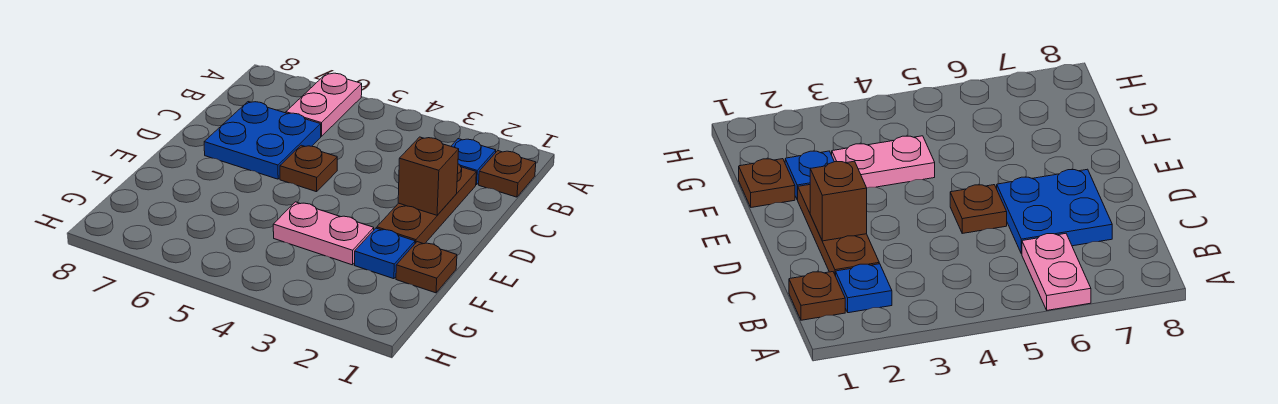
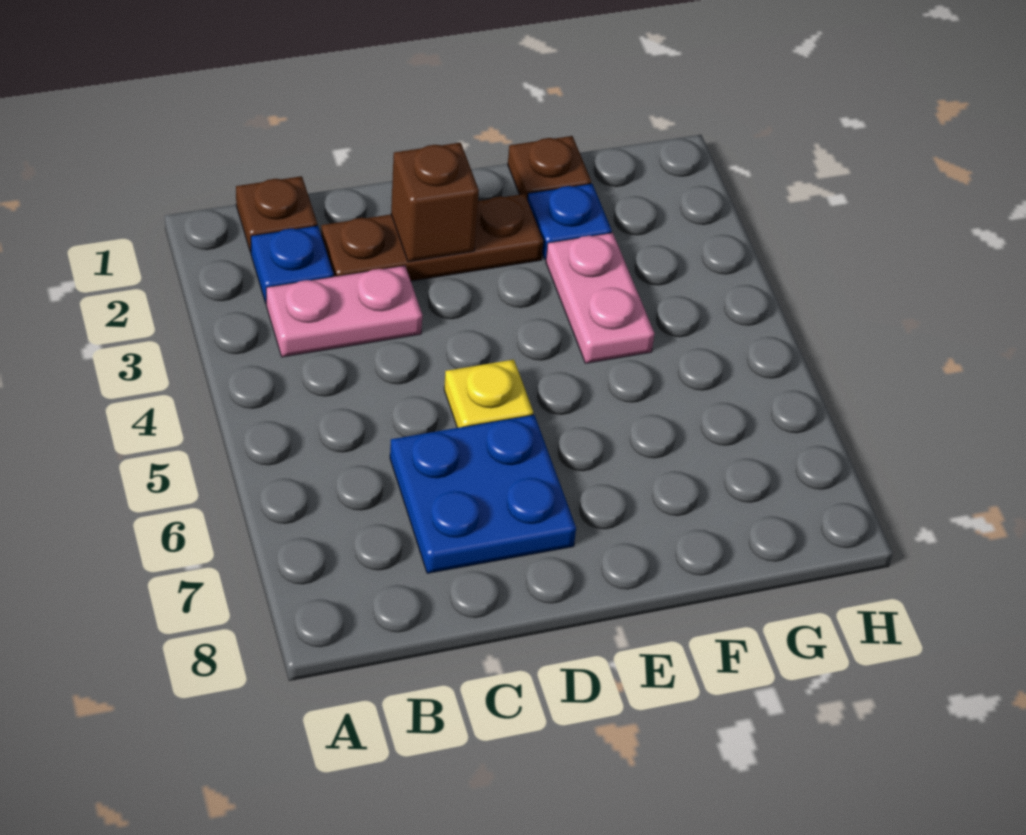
pink 1x2 plate [286,73,362,137] -> pink 1x2 plate moved to [266,266,422,357]
brown 1x1 plate [280,145,337,192] -> yellow 1x1 plate [444,360,533,428]

